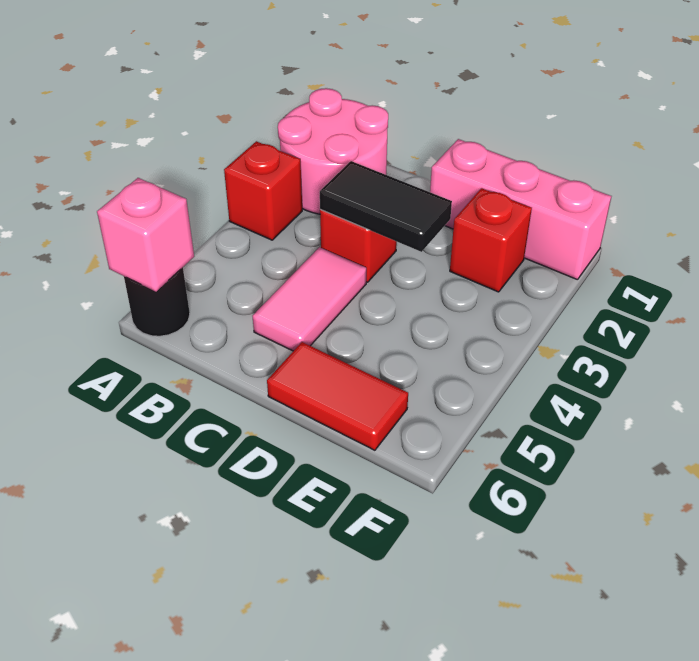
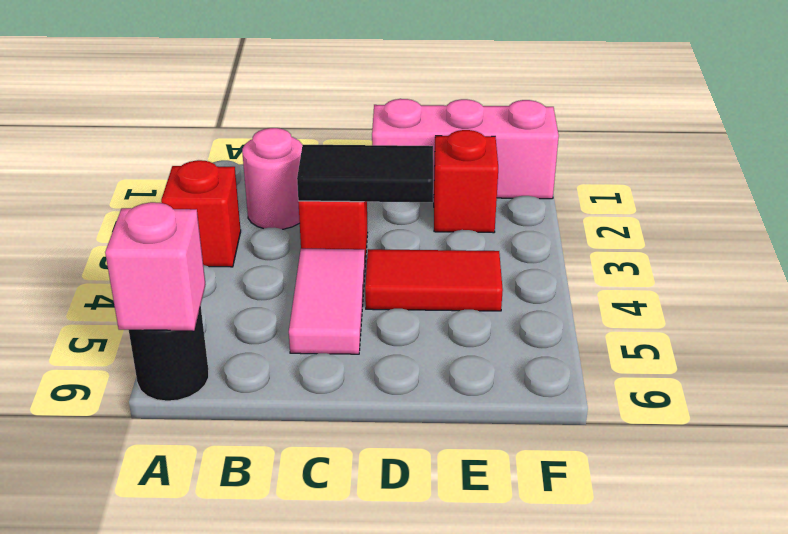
pink 2x2 round brick [278,88,388,214] -> pink 1x1 round brick [242,128,302,229]
red 1x2 tile [267,342,408,450] -> red 1x2 tile moved to [365,249,503,311]

